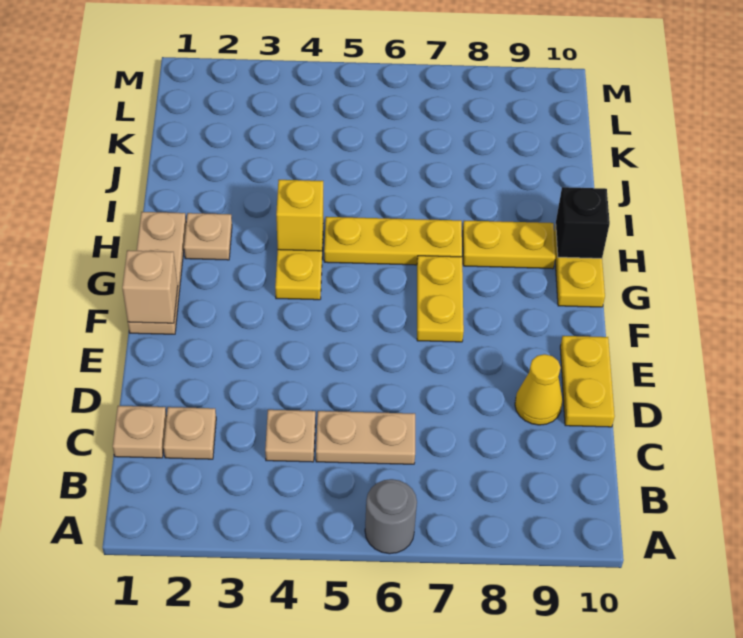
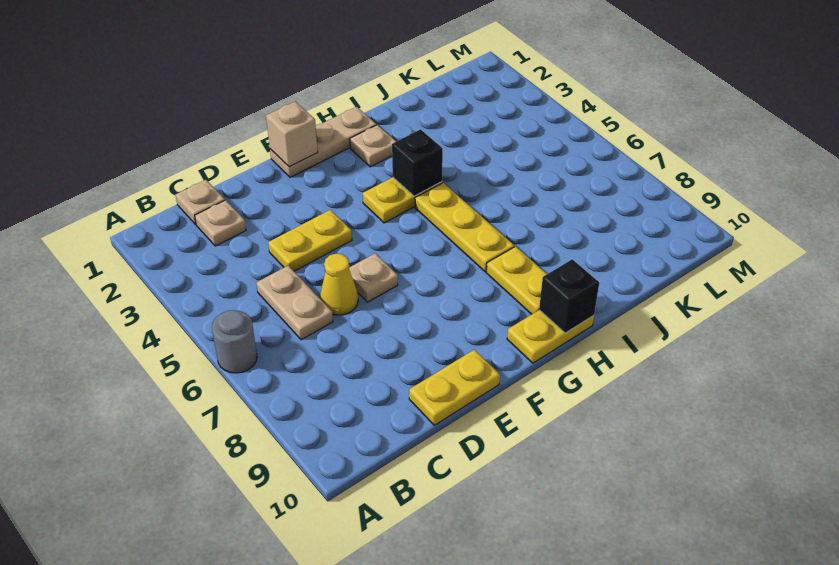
tan 1x1 plate [265,410,315,462] -> tan 1x1 plate moved to [349,253,398,302]
yellow 1x1 cone [515,354,563,425] -> yellow 1x1 cone moved to [320,254,358,315]
yellow 1x2 plate [417,256,464,342] -> yellow 1x2 plate moved to [268,210,352,271]
yellow 1x1 brick [276,180,323,251] -> black 1x1 brick [392,130,443,196]

